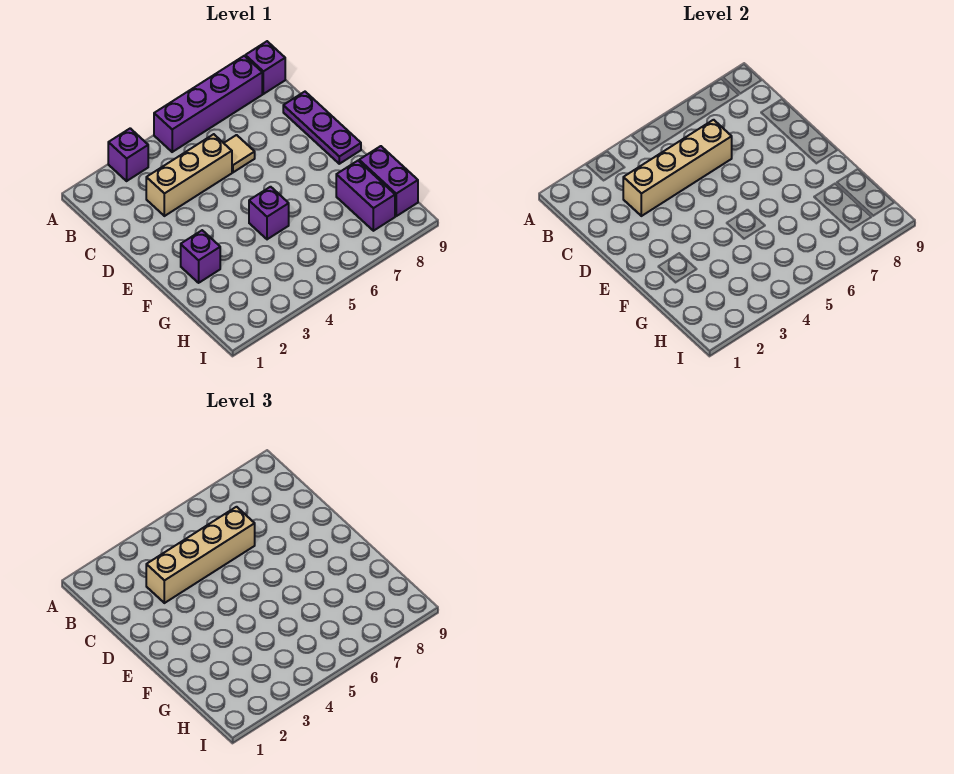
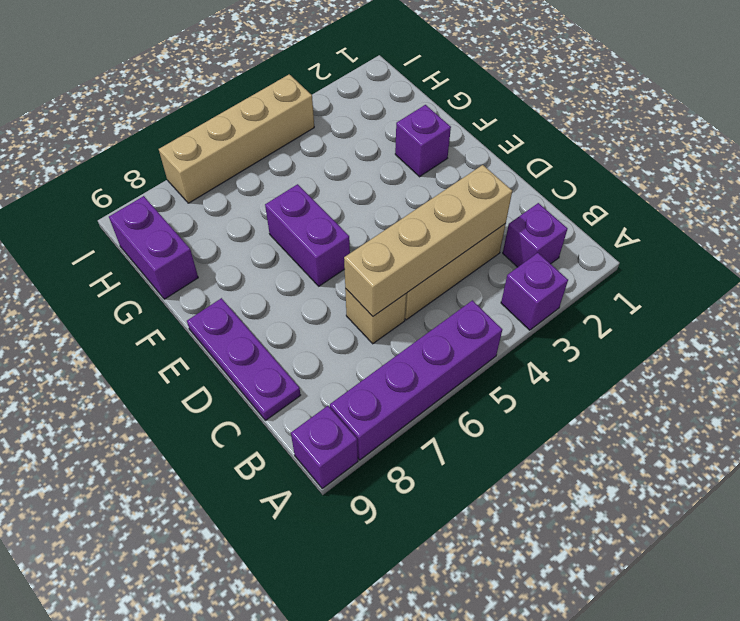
tan 1x4 brick [146,507,255,603] -> tan 1x4 brick moved to [159,74,314,203]
tan 1x1 tile [224,135,255,172] -> tan 1x1 brick [345,288,406,344]
purple 1x1 brick [249,187,289,239] -> purple 1x1 brick moved to [503,203,567,267]
purple 1x2 brick [336,161,395,231] -> purple 1x2 brick moved to [265,184,350,286]

